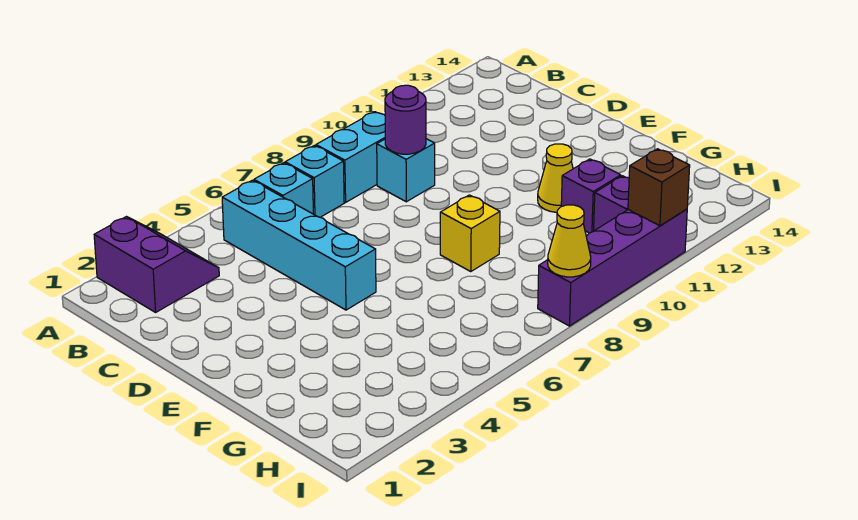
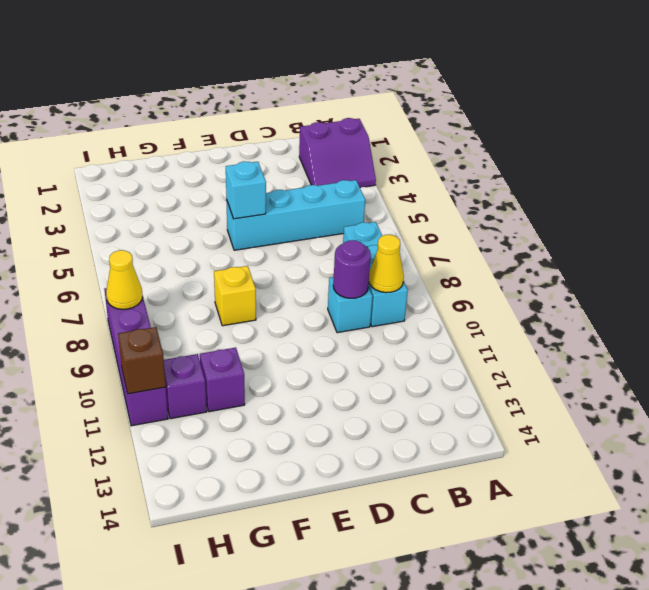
cyan 1x1 brick [254,163,313,214] -> cyan 1x1 brick moved to [226,161,266,219]
yellow 1x1 cone [538,144,573,212] -> yellow 1x1 cone moved to [369,235,404,293]

